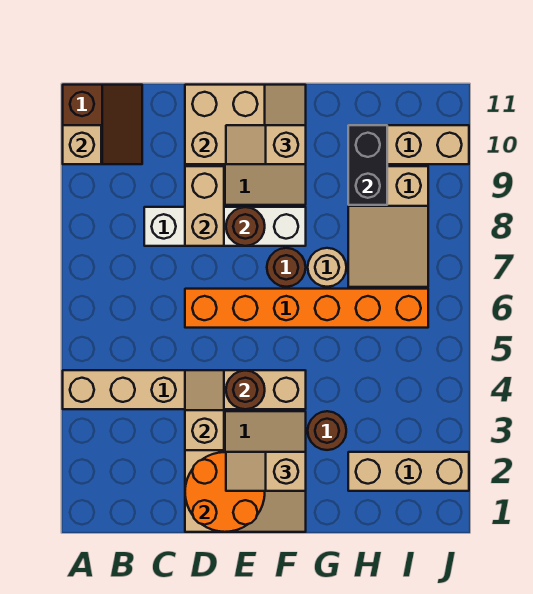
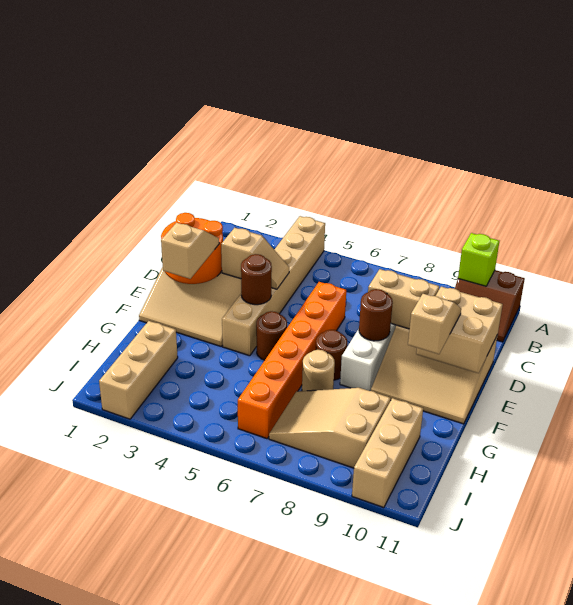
tan 1x1 brick [63,125,101,164] -> lime 1x1 brick [458,233,499,286]
brown 1x1 round brick [308,411,346,450] -> brown 1x1 round brick moved to [256,311,287,360]
black 1x2 brick [348,125,387,205] -> none

